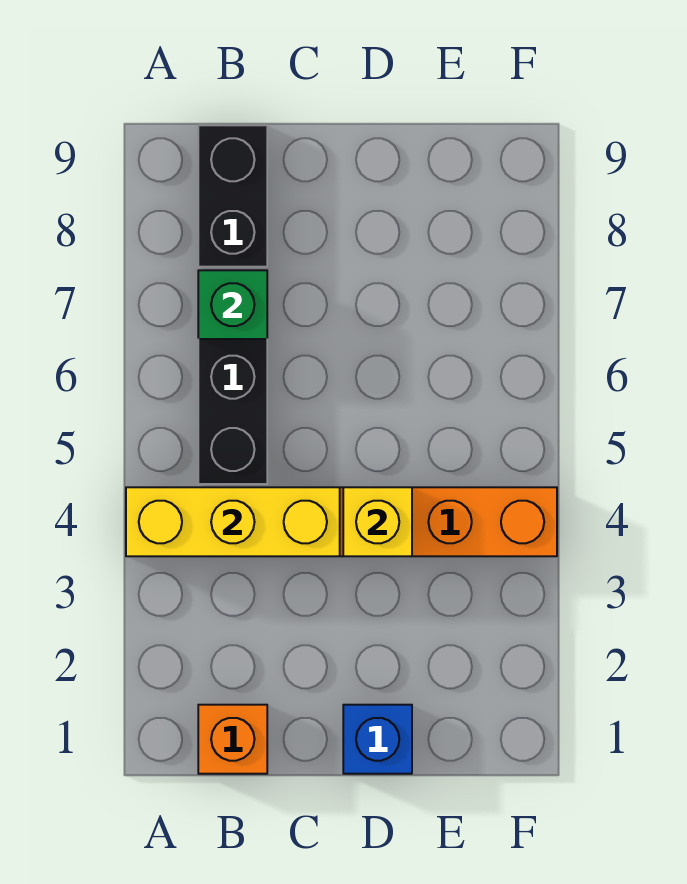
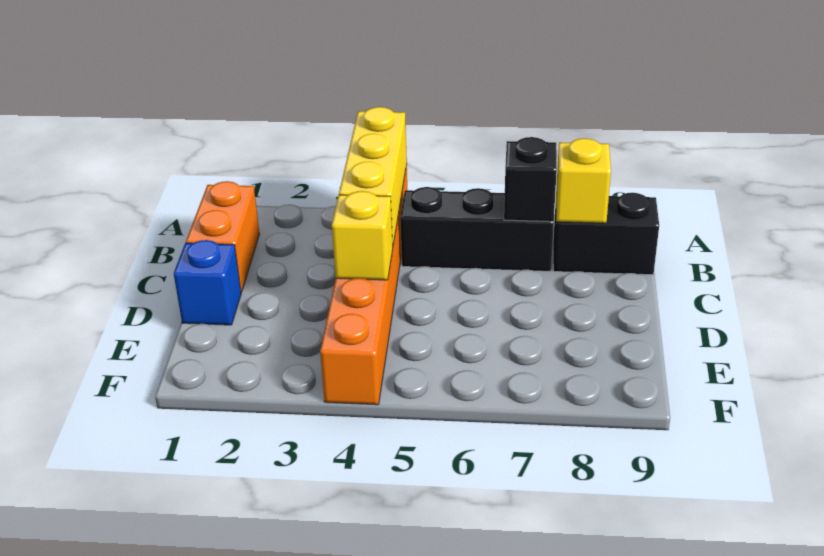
orange 1x1 brick [198,705,267,774] -> orange 1x2 brick [186,181,259,292]
green 1x1 brick [198,270,267,339] -> black 1x1 brick [504,137,557,222]
none -> yellow 1x1 brick [556,138,611,223]

